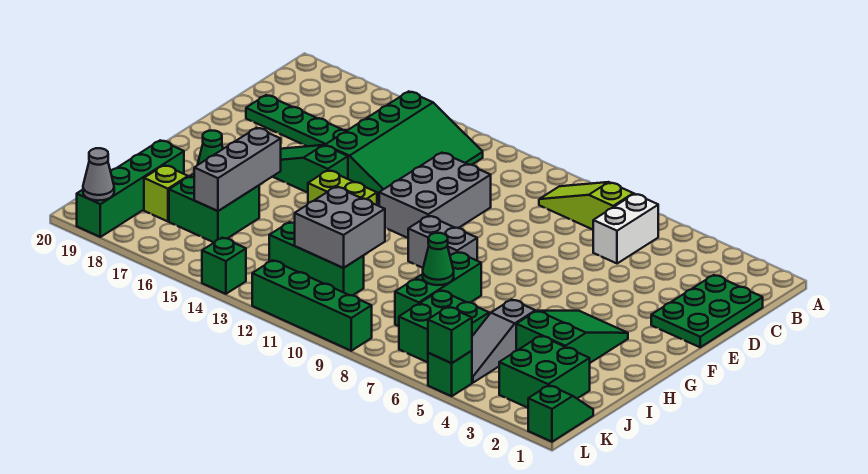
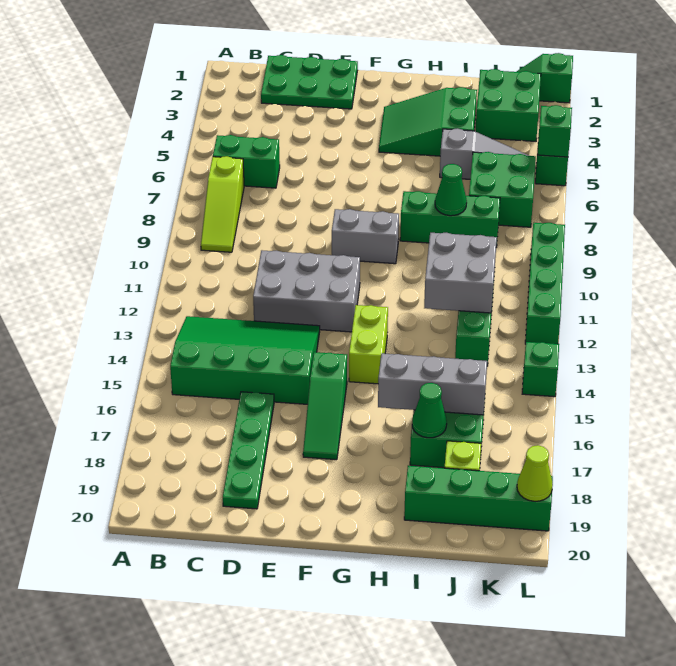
white 1x2 brick [593,194,658,264] -> green 1x2 brick [213,135,280,188]
grey 1x2 brick [408,216,477,268] -> grey 1x2 brick turned to [332,209,399,264]
grey 1x1 cone [83,148,114,201] -> lime 1x1 cone [517,445,553,501]

